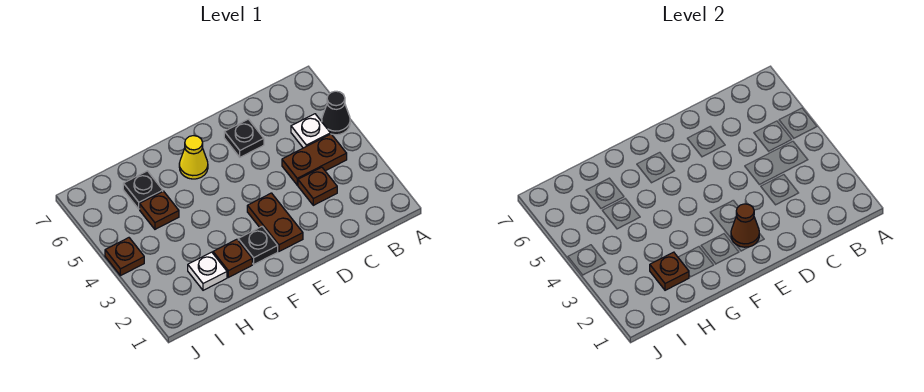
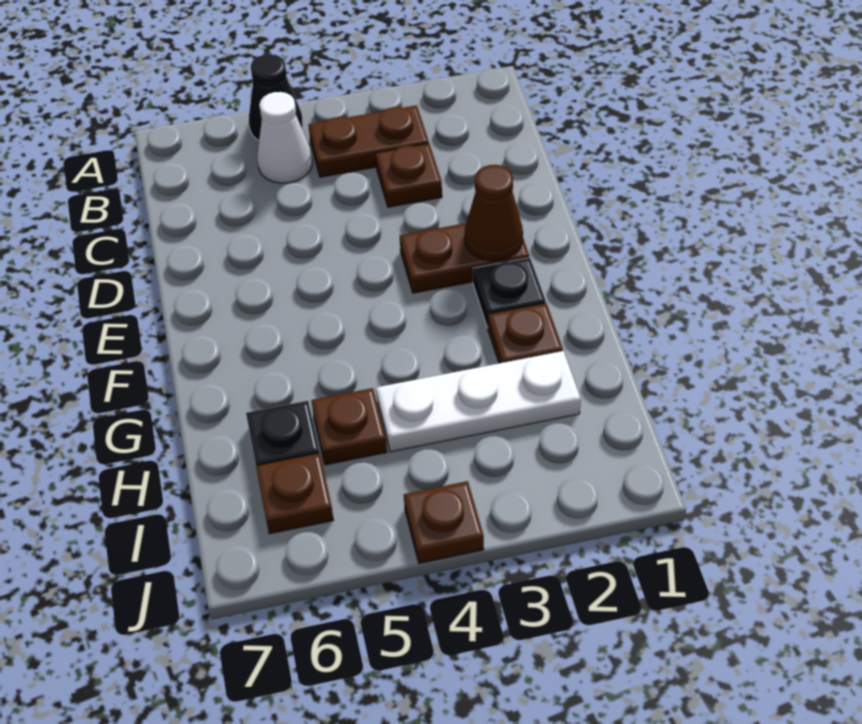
brown 1x2 plate [282,134,347,185] -> brown 1x2 plate turned to [308,105,429,177]
white 1x1 plate [291,114,330,148] -> white 1x1 cone [257,92,312,183]
black 1x1 plate [224,119,264,157] -> none
yellow 1x1 cone [179,136,208,179] -> none
white 1x1 plate [188,252,227,290] -> white 1x3 plate [376,351,581,452]
brown 1x1 plate [650,252,689,290] -> brown 1x1 plate moved to [256,453,333,534]

